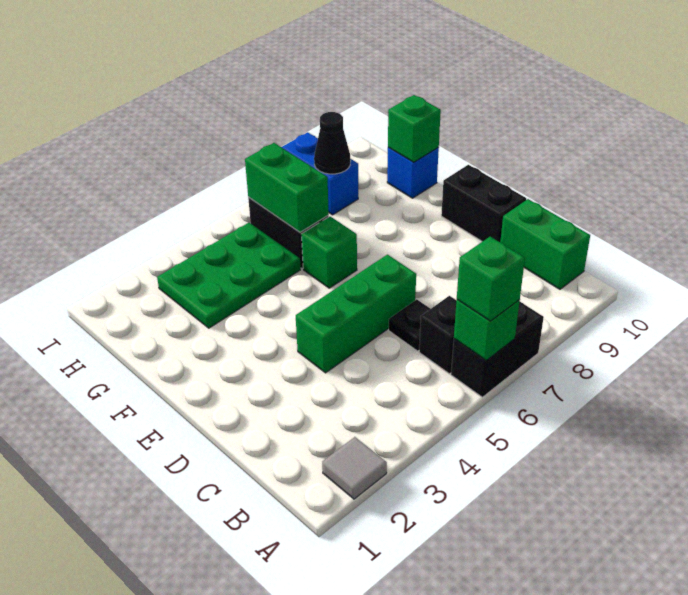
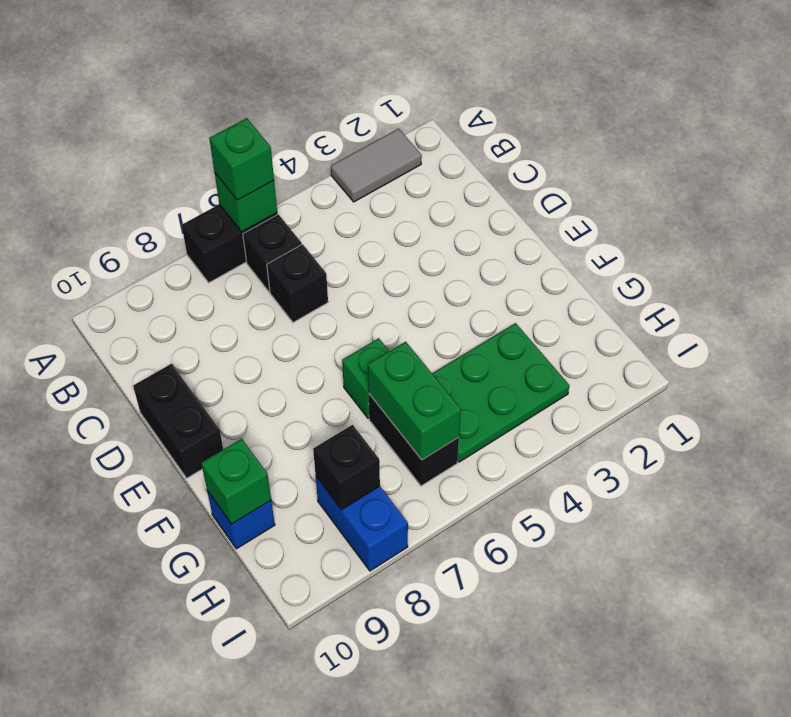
grey 1x1 tile [322,437,387,499] -> grey 1x2 tile [331,129,422,202]
green 1x2 brick [500,199,590,289] -> none
black 1x1 plate [389,299,430,351] -> black 1x1 brick [267,244,328,322]
green 1x3 brick [296,255,416,373] -> none
black 1x1 cone [314,112,351,174] -> black 1x1 brick [313,425,380,510]

